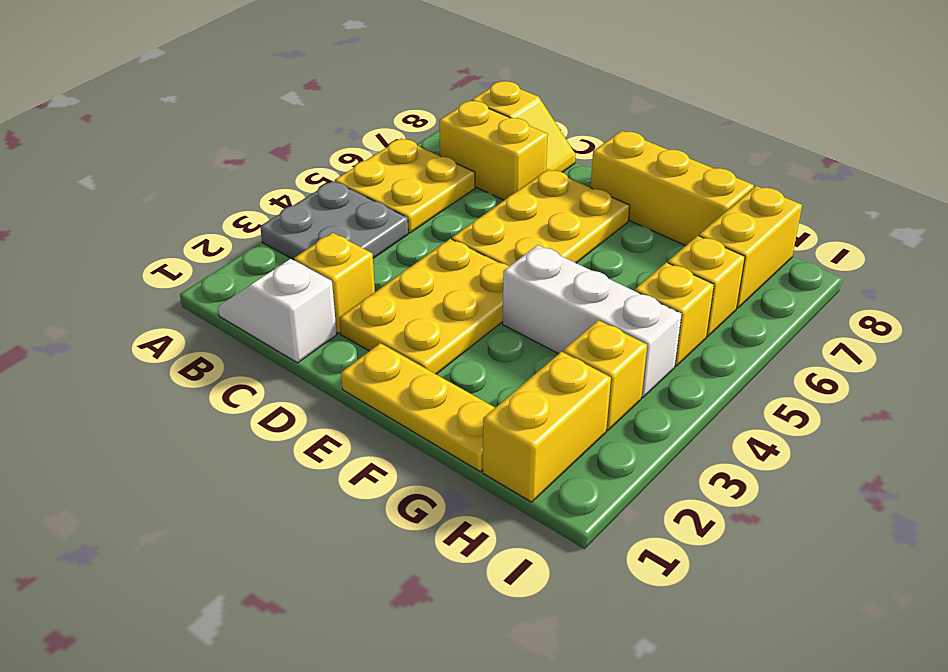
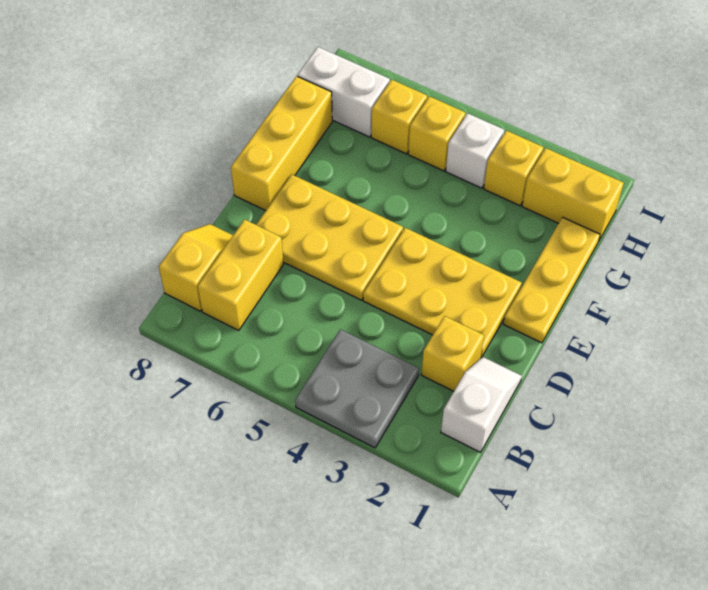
yellow 2x2 plate [335,138,475,233] -> none
white 1x2 slope [218,259,337,363] -> white 1x2 slope turned to [441,357,522,452]
white 1x3 brick [503,245,682,398] -> white 1x1 brick [446,113,504,188]
yellow 1x2 brick [699,186,802,308] -> white 1x2 brick [298,47,390,137]

